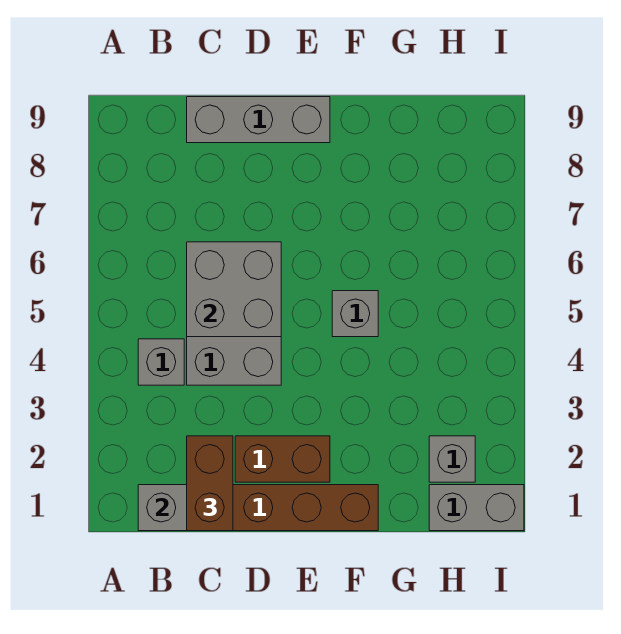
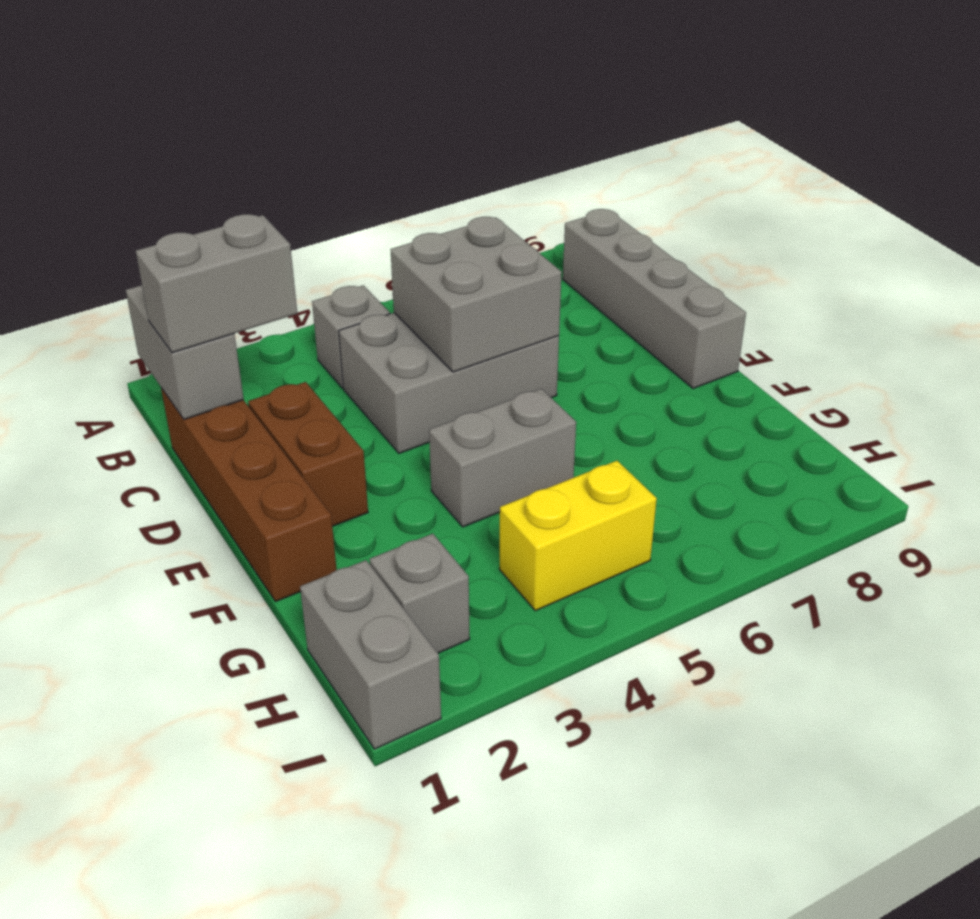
brown 1x2 brick [187,436,233,531] -> grey 1x2 brick [136,214,297,353]
grey 1x3 brick [187,97,330,143] -> grey 1x4 brick [563,209,746,389]
grey 1x1 brick [332,291,378,337] -> grey 1x2 brick [429,389,576,527]
none -> yellow 1x2 brick [499,461,657,611]

